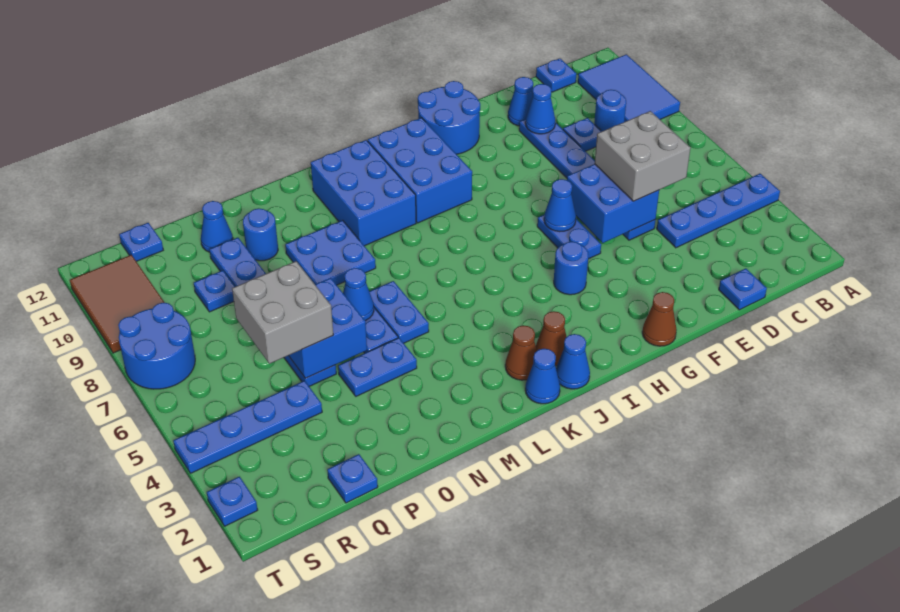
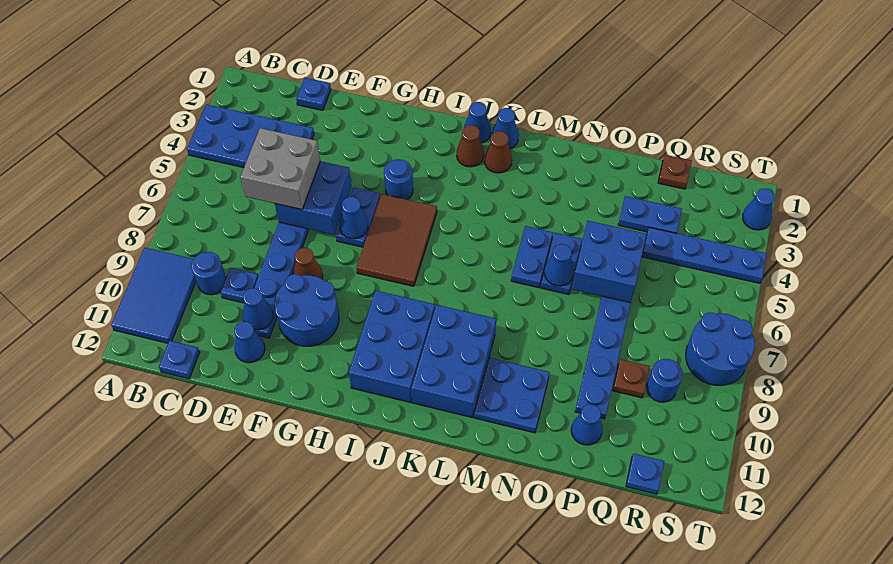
blue 1x4 plate [657,174,780,248] -> blue 2x4 plate [187,104,314,167]
brown 1x1 cone [642,292,677,346] -> brown 1x1 cone moved to [293,248,323,279]
blue 2x2 round brick [418,81,480,154] -> blue 2x2 round brick moved to [275,274,339,346]
blue 2x2 plate [285,220,376,285] -> blue 2x2 plate moved to [474,358,550,433]
blue 1x2 plate [338,338,417,396] -> blue 1x2 plate moved to [618,196,682,233]
blue 1x1 round brick [243,208,278,261] -> blue 1x1 round brick moved to [647,359,683,402]
grey 2x2 brick [232,261,333,364] -> none
blue 1x1 plate [327,454,378,503] -> brown 1x1 plate [658,155,692,189]
blue 1x1 plate [194,270,235,312] -> brown 1x1 plate [613,359,650,398]
brown 2x3 tile [70,255,165,353] -> brown 2x3 tile moved to [356,194,437,286]
blue 1x1 plate [207,477,258,526] -> blue 1x1 cone [743,189,775,230]

